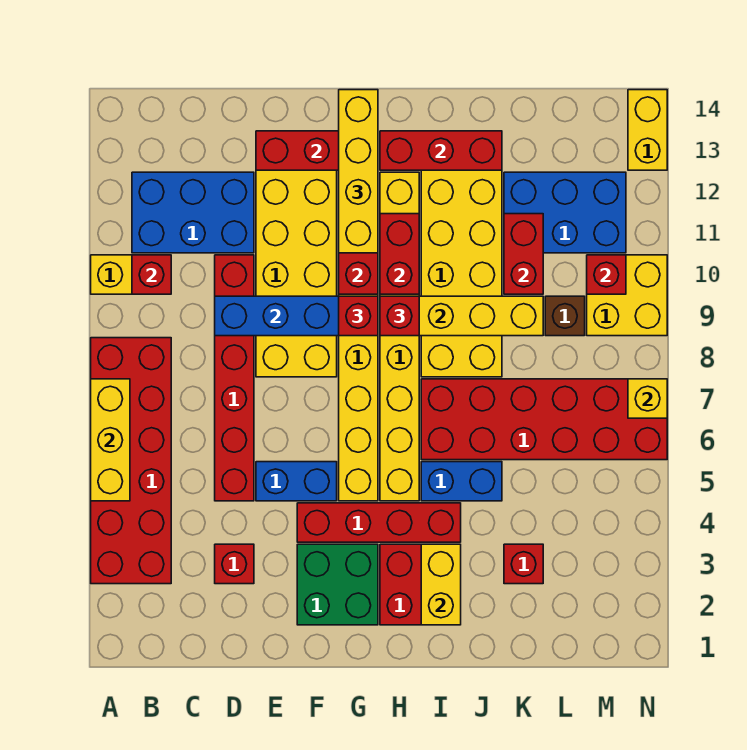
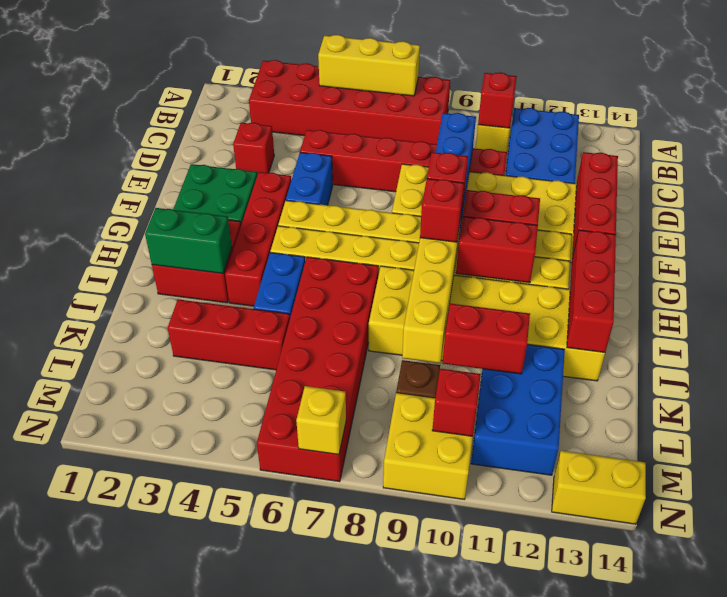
yellow 1x4 brick [339,90,378,253] -> none
yellow 1x2 brick [421,544,461,625] -> green 1x2 brick [145,208,232,274]
red 1x1 brick [504,544,543,584] -> red 1x3 brick [168,299,290,370]

